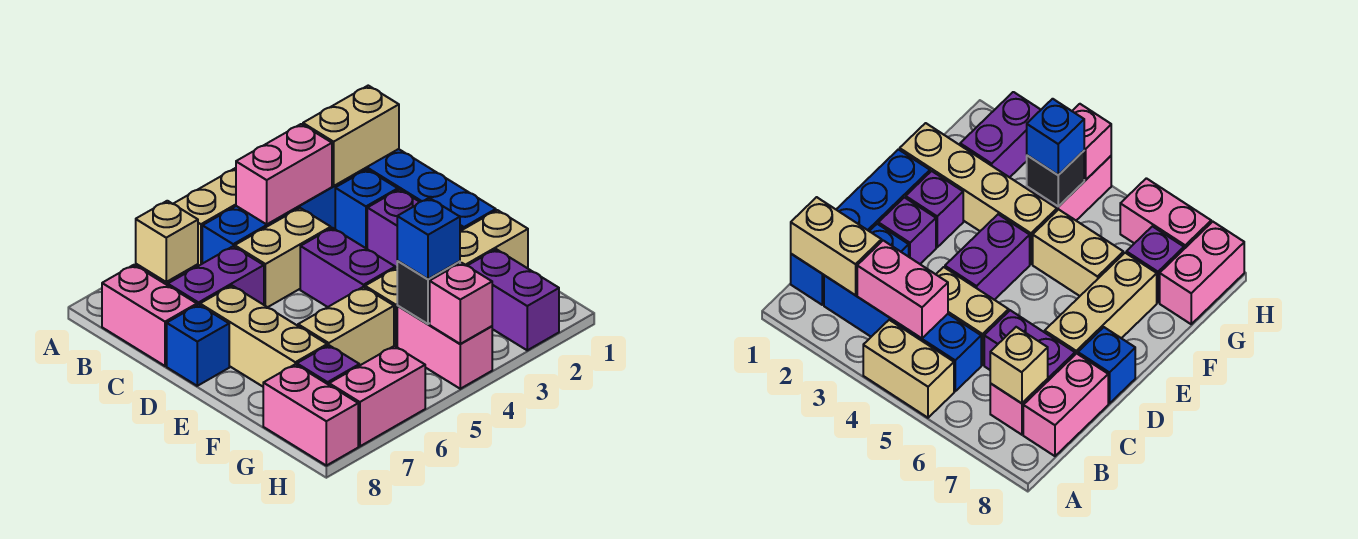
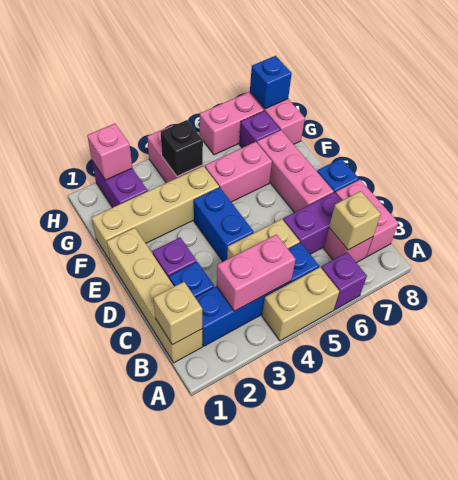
blue 1x4 brick [365,149,496,230] -> tan 1x4 brick [107,228,202,363]
tan 1x2 brick [303,86,399,186] -> tan 1x1 brick [153,282,202,345]
purple 1x2 brick [300,228,395,307] -> blue 1x2 brick [194,187,254,261]
tan 1x3 brick [200,286,327,386] -> pink 1x3 brick [257,130,334,213]
purple 1x1 brick [906,171,963,247] -> purple 1x1 brick moved to [321,252,367,310]
tan 1x2 brick [298,287,394,366] -> pink 1x2 brick [205,142,272,202]
blue 1x1 brick [397,198,460,279] -> blue 1x1 brick moved to [250,56,292,109]
pink 1x1 brick [430,263,492,344] -> pink 1x1 brick moved to [87,124,132,180]

